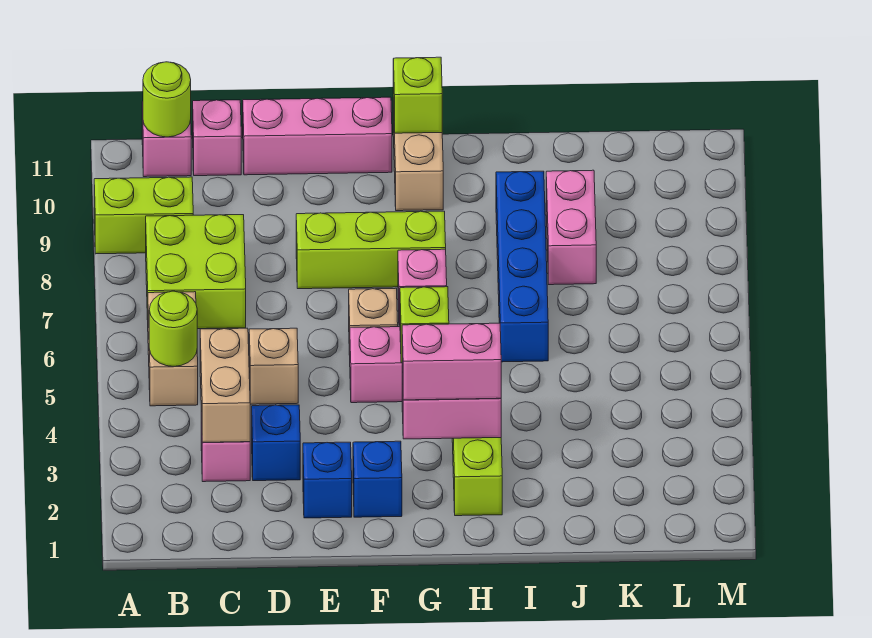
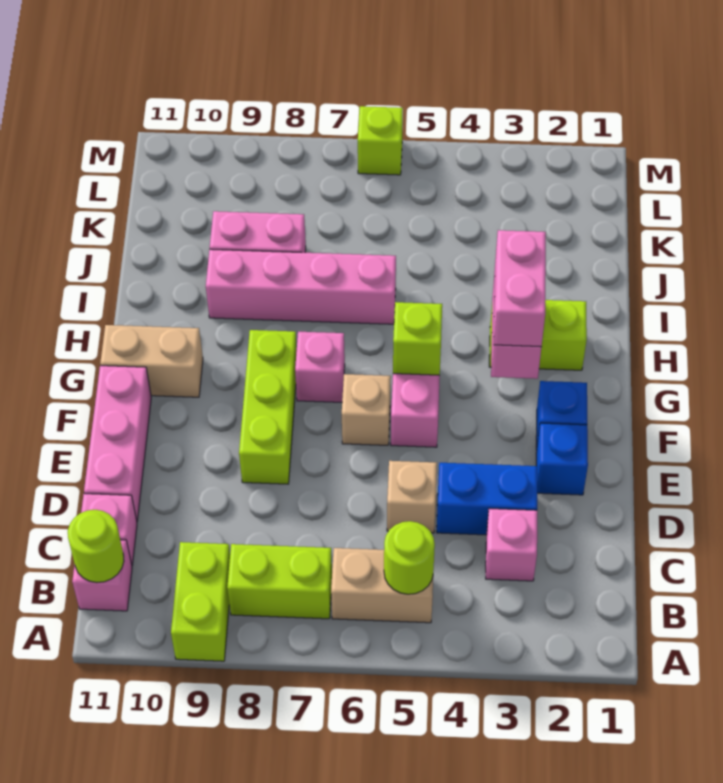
lime 2x2 brick [146,215,246,329] -> lime 1x2 brick [227,544,332,619]
tan 1x2 brick [200,328,250,442] -> none
blue 1x1 brick [252,405,300,481] -> blue 1x2 brick [437,463,537,535]
lime 1x1 brick [393,57,442,133] -> lime 1x1 brick moved to [358,106,403,175]
blue 1x4 brick [496,171,548,362] -> pink 1x4 brick [206,249,396,324]

